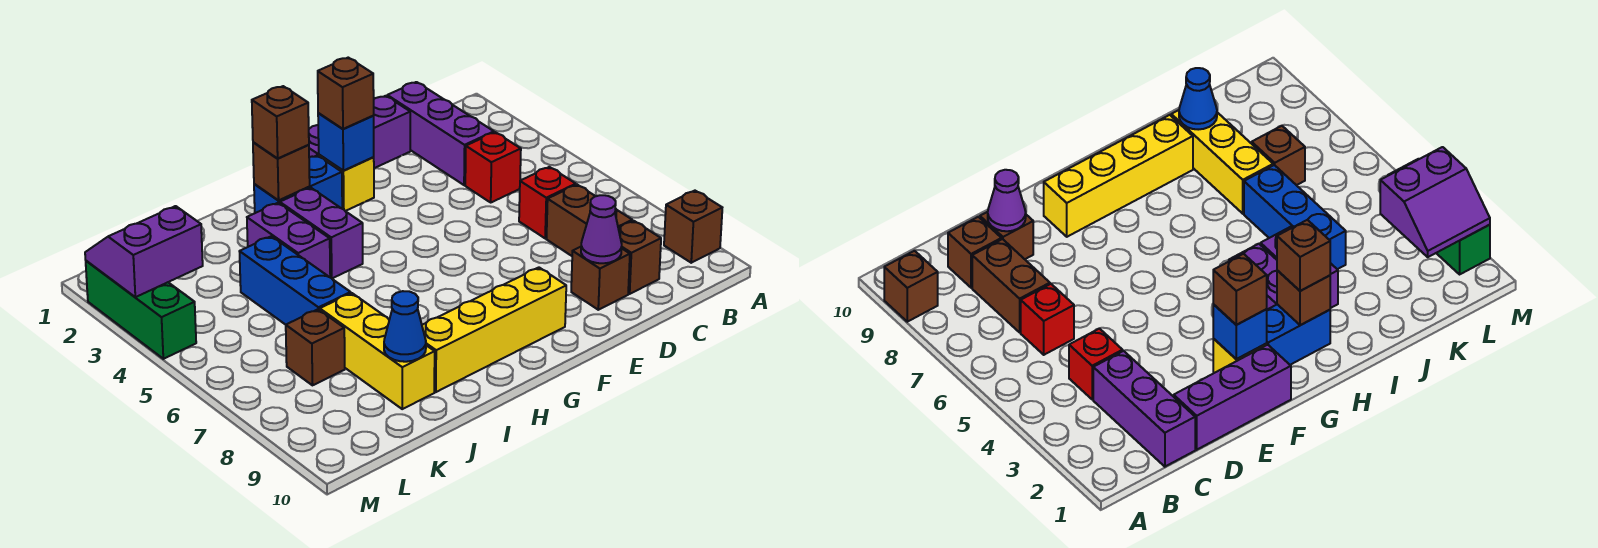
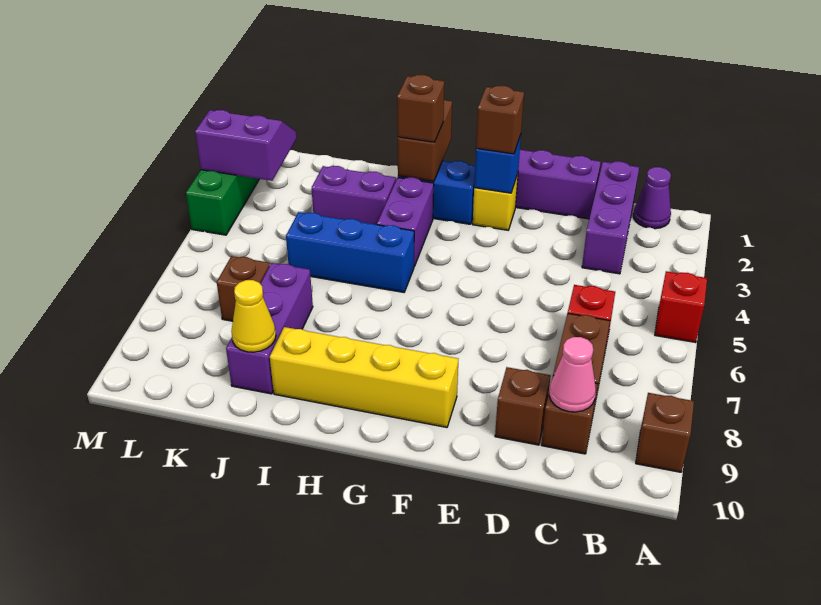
red 1x1 brick [465,132,521,202] -> red 1x1 brick moved to [655,271,707,343]
none -> pink 1x1 cone [549,337,596,412]
purple 1x1 cone [581,195,622,263] -> purple 1x1 cone moved to [633,167,671,229]
brown 1x1 brick [253,142,310,200] -> brown 1x2 brick [398,100,452,181]
purple 1x2 brick [247,203,330,277] -> purple 1x2 brick turned to [312,166,396,225]
blue 1x3 brick [239,236,351,325] -> blue 1x3 brick turned to [286,212,414,292]
yellow 1x3 brick [320,293,435,409] -> purple 1x3 brick [226,263,313,394]
blue 1x1 cone [384,291,426,362] -> yellow 1x1 cone [231,280,276,352]

